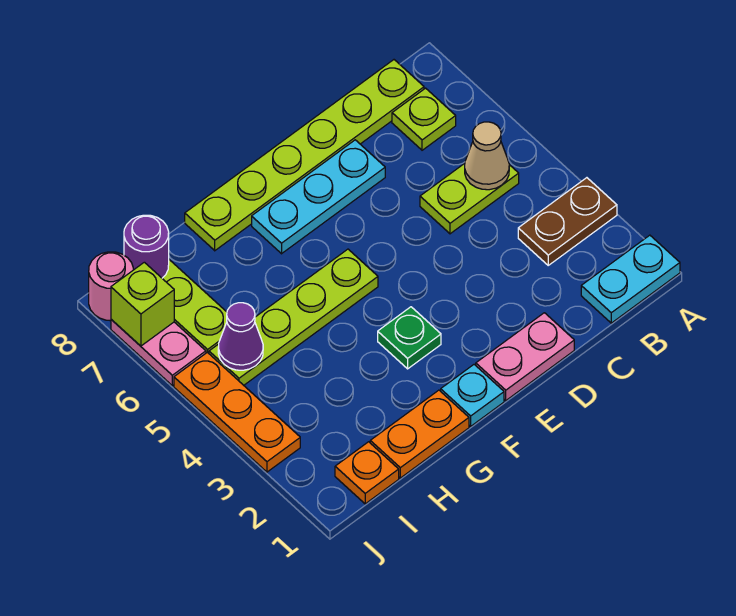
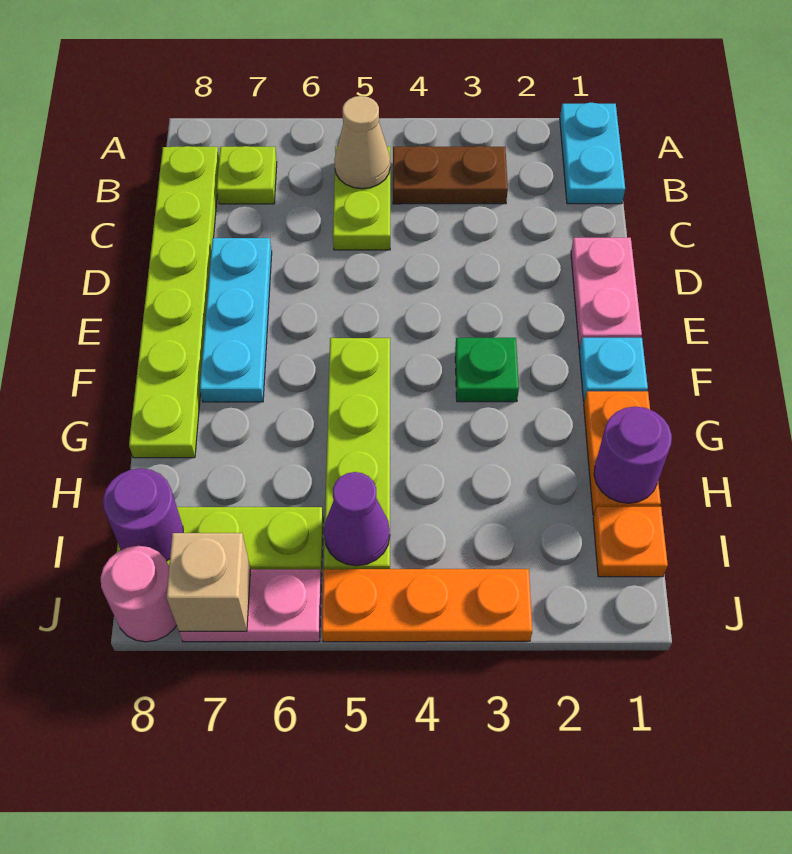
brown 1x2 plate [518,178,617,265] -> brown 1x2 plate turned to [393,146,508,204]
none -> purple 1x1 round brick [594,407,672,503]
lime 1x1 brick [111,262,174,346] -> tan 1x1 brick [166,533,251,631]

